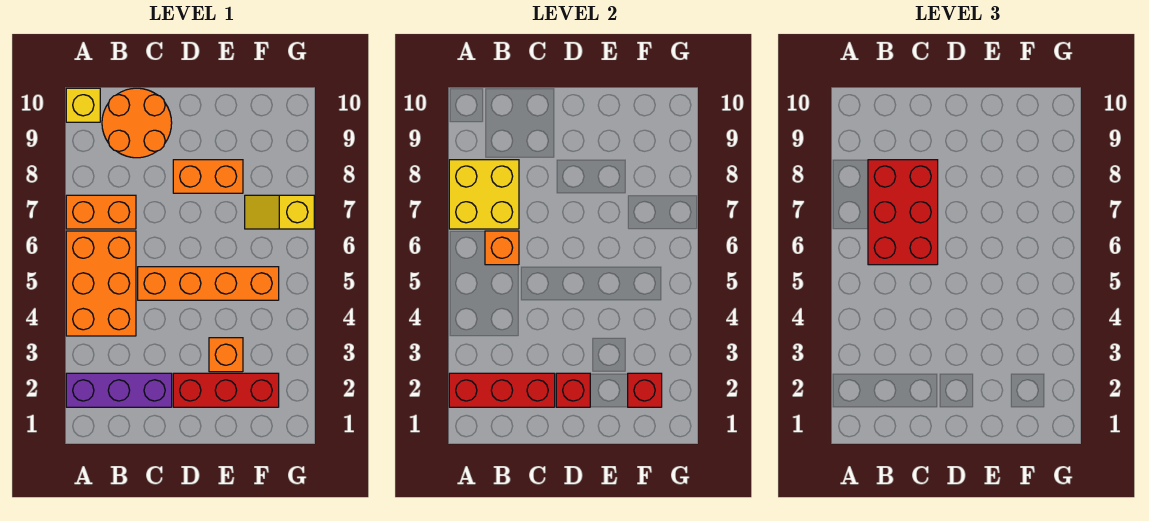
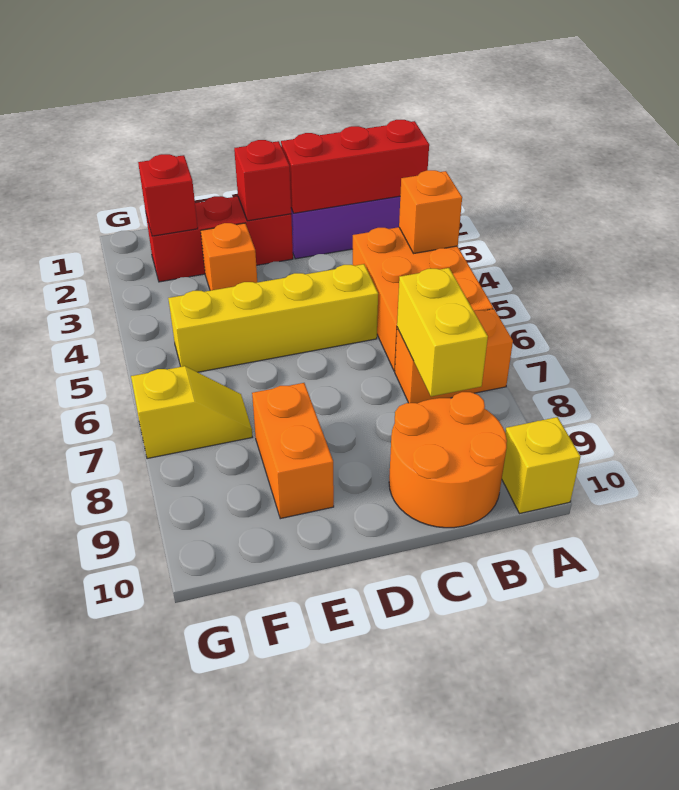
yellow 2x2 brick [449,160,519,229] -> yellow 1x2 brick [397,268,488,397]
orange 1x1 brick [485,231,519,265] -> orange 1x1 brick moved to [399,170,462,254]
red 2x3 brick [868,160,938,265] -> none
orange 1x4 brick [138,267,279,300] -> yellow 1x4 brick [168,264,378,372]
orange 1x2 brick [173,160,243,193] -> orange 1x2 brick turned to [252,383,334,519]

